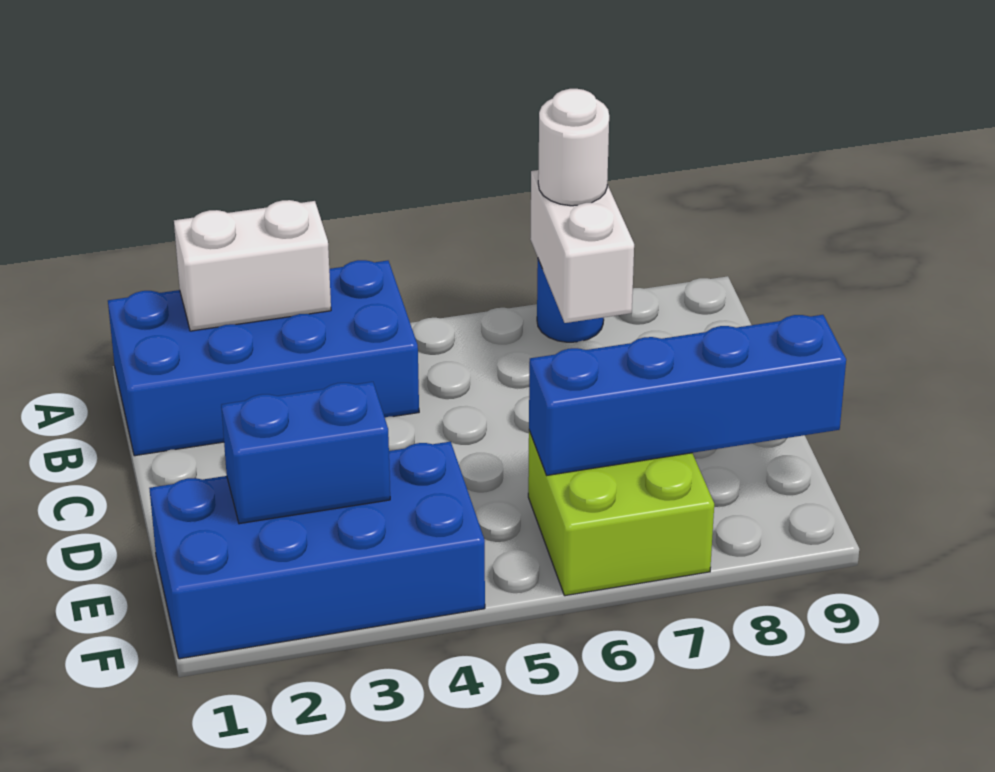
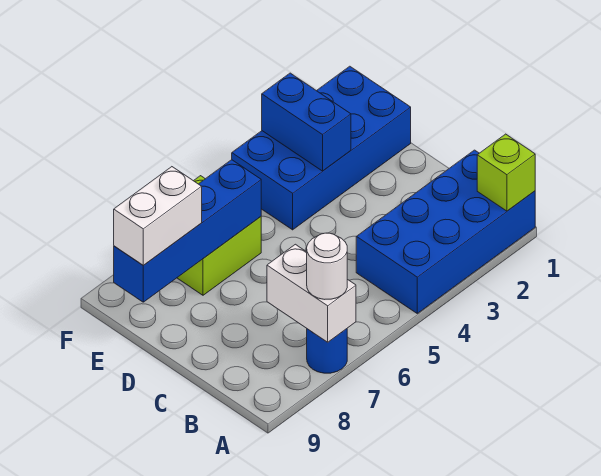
none -> lime 1x1 brick [477,134,535,211]
white 1x2 brick [174,200,331,331] -> white 1x2 brick moved to [114,167,202,265]
blue 1x2 brick [221,382,390,524] -> blue 1x2 brick turned to [262,73,351,171]

